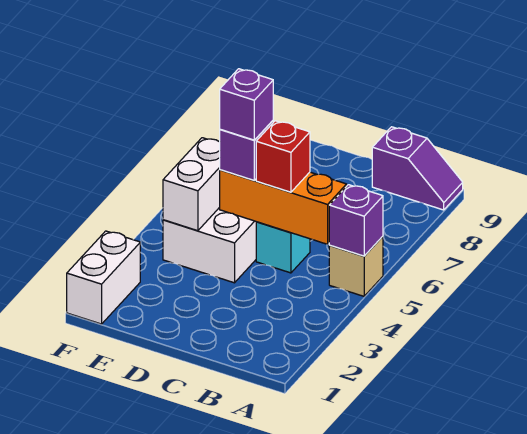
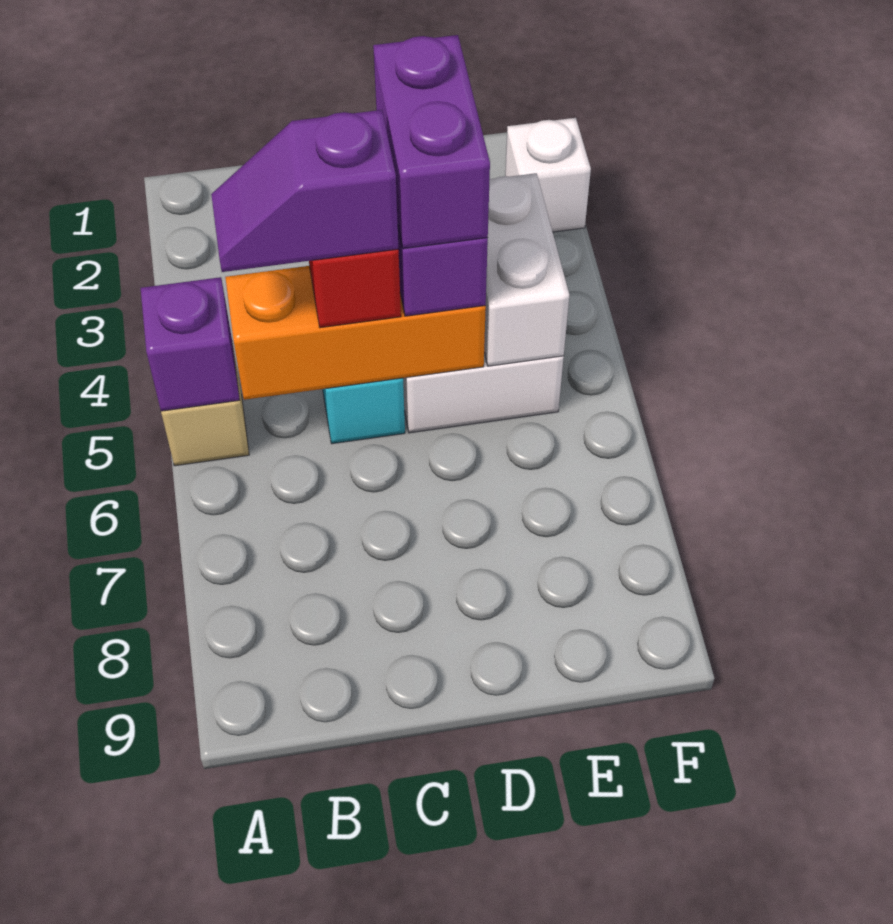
purple 1x2 slope [372,127,463,210] -> purple 1x2 slope moved to [211,110,398,272]
purple 1x1 brick [220,69,273,140] -> purple 1x2 brick [373,35,490,249]
white 1x2 brick [67,231,140,324] -> white 1x1 brick [505,118,591,232]

